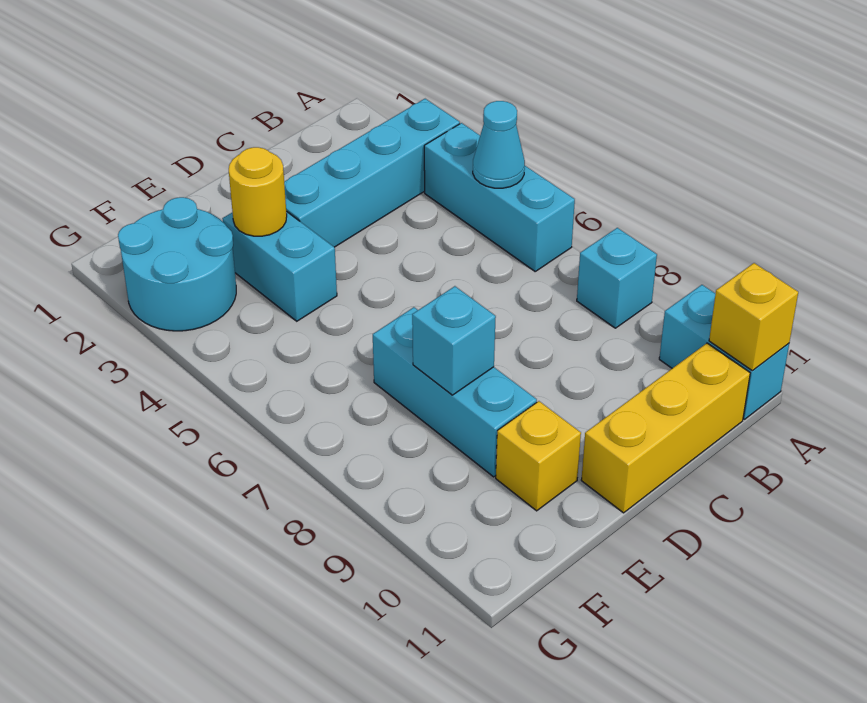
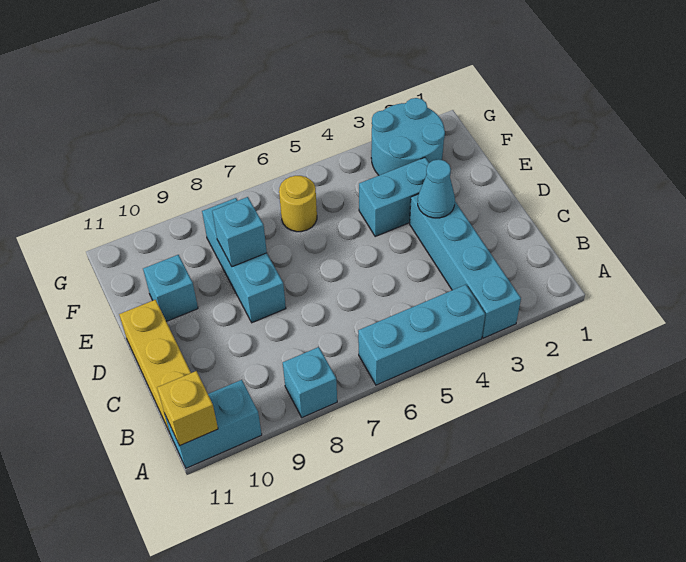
cyan 1x1 cone [473,101,525,188] -> cyan 1x1 cone moved to [418,160,455,218]
yellow 1x1 round brick [229,147,287,236] -> yellow 1x1 round brick moved to [279,176,317,232]
cyan 1x3 brick [373,307,537,477] -> cyan 1x3 brick turned to [202,198,286,323]
yellow 1x1 brick [496,401,581,511] -> cyan 1x1 brick [143,255,198,322]

